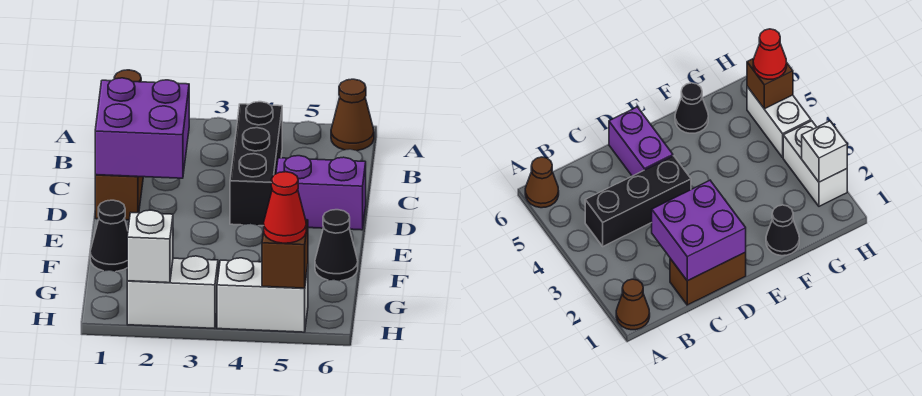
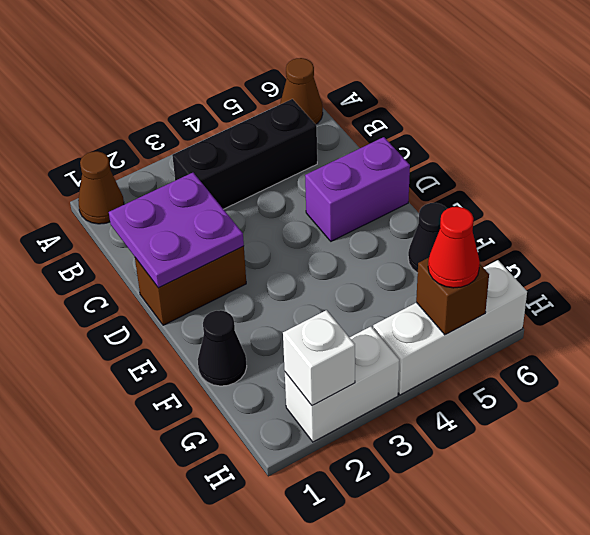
black 1x3 brick [230,102,282,226] -> black 1x3 brick turned to [172,99,317,209]
brown 1x2 brick [95,175,143,220] -> brown 1x2 brick turned to [135,246,246,325]
purple 2x2 brick [95,78,189,178] -> purple 2x2 plate [109,173,244,288]
white 1x2 brick [217,258,308,332] -> white 1x3 brick [373,260,527,395]

